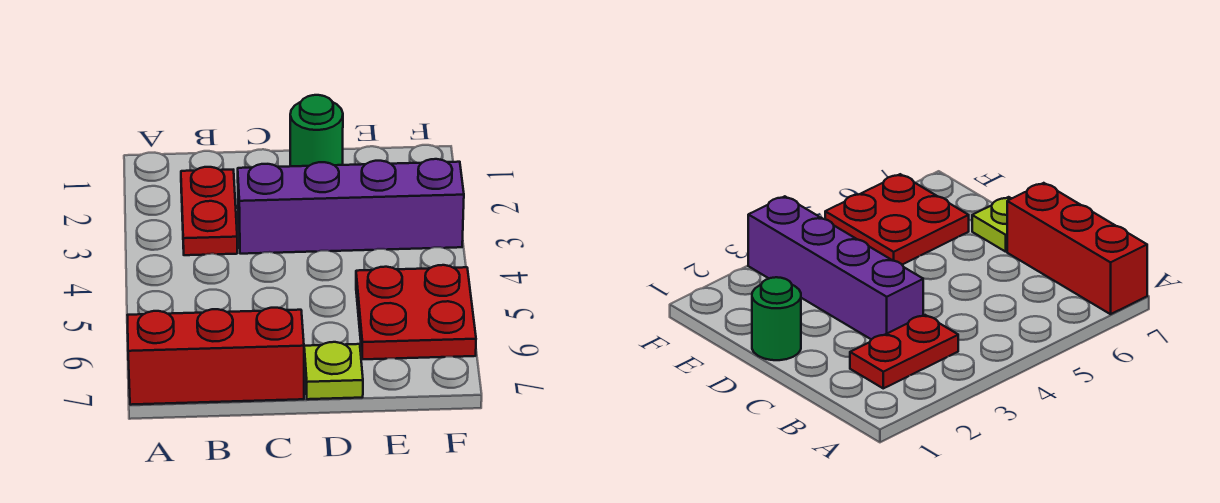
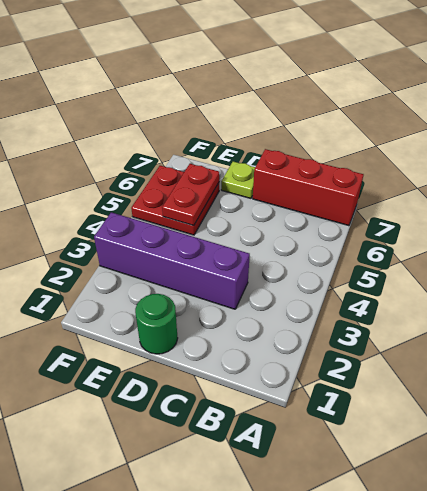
red 1x2 plate [181,167,237,255] -> red 1x2 plate moved to [162,164,219,226]

